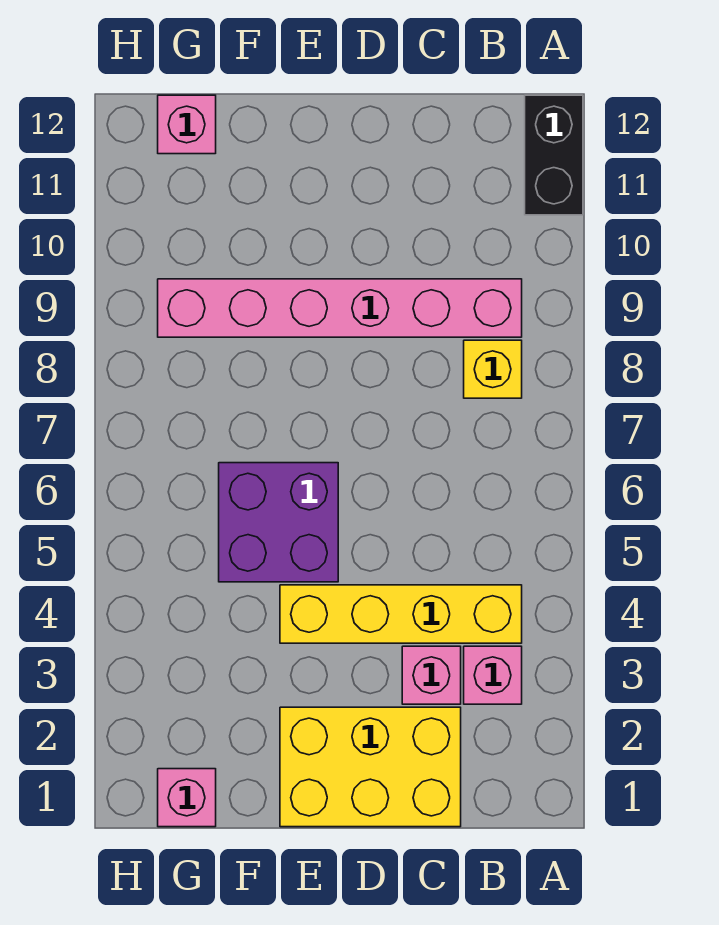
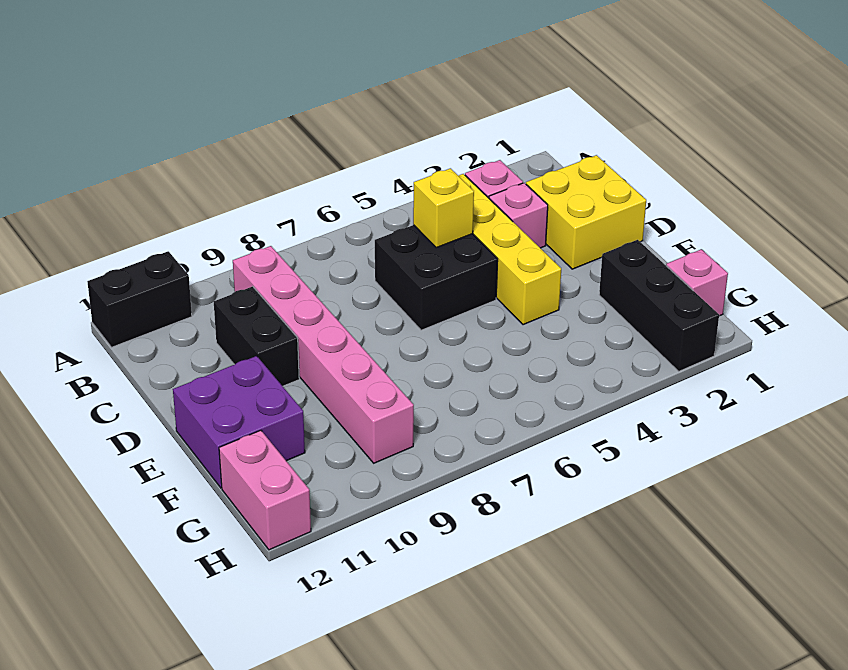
yellow 1x1 brick [464,340,522,398] -> yellow 1x1 brick moved to [413,168,474,248]
yellow 2x3 brick [280,707,461,827] -> yellow 2x2 brick [526,155,646,269]
none -> black 2x2 brick [375,225,498,330]
none -> black 1x2 brick [214,286,299,386]
purple 2x2 brick [219,463,338,582] -> purple 2x2 brick moved to [173,356,305,488]
none -> black 1x3 brick [599,240,719,371]
pink 1x1 brick [158,95,216,154] -> pink 1x2 brick [219,430,311,550]

